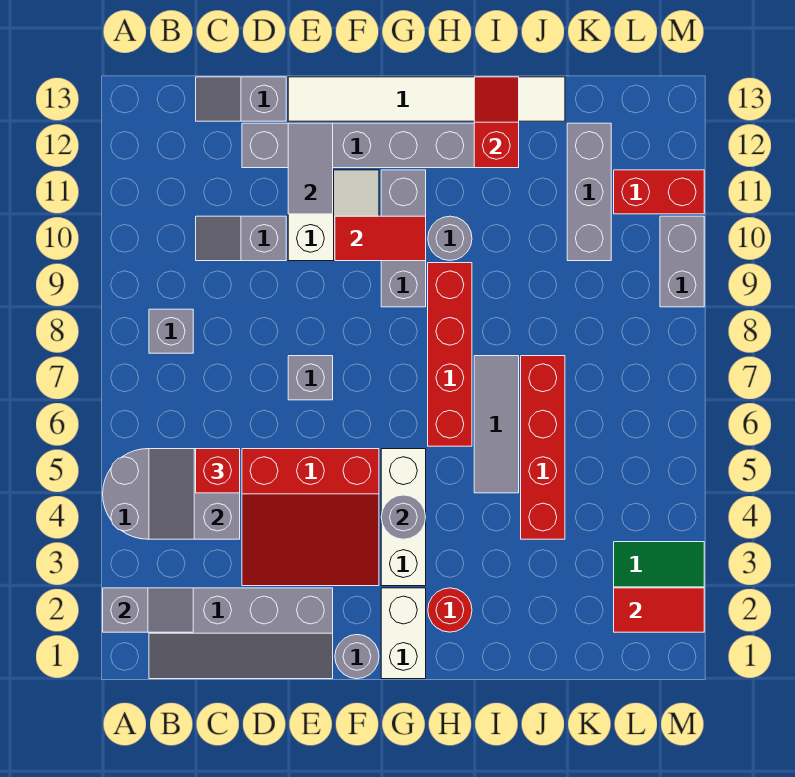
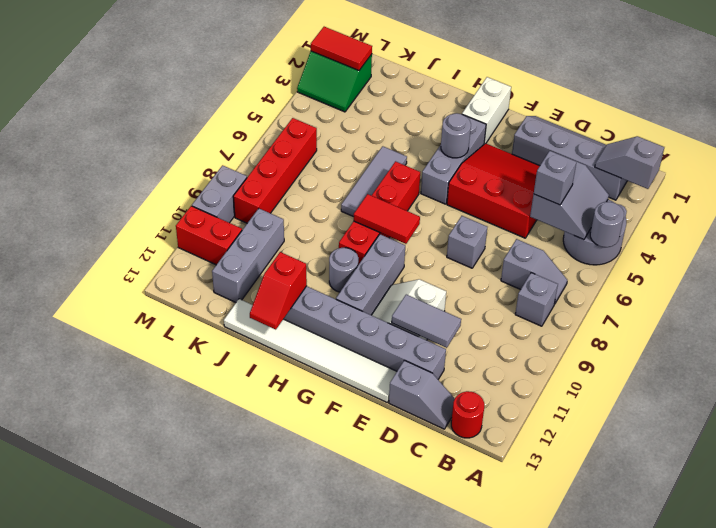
red 1x1 brick [196,449,240,493] -> grey 1x1 brick [534,151,576,205]
grey 1x2 slope [196,216,286,261] -> grey 1x2 slope moved to [501,239,567,304]
grey 1x2 tile [288,123,333,214] -> grey 1x2 tile turned to [392,295,461,348]
grey 1x1 round brick [335,635,379,679] -> grey 1x1 round brick moved to [590,202,624,247]
red 1x2 tile [335,216,426,261] -> red 1x2 tile moved to [354,194,420,244]
white 1x3 brick [381,449,426,586] -> grey 1x3 brick [421,115,486,204]
red 1x1 round brick [428,588,472,632] -> red 1x1 round brick moved to [451,391,484,438]
red 1x4 brick [521,356,565,539] -> red 1x4 brick moved to [233,118,317,223]

